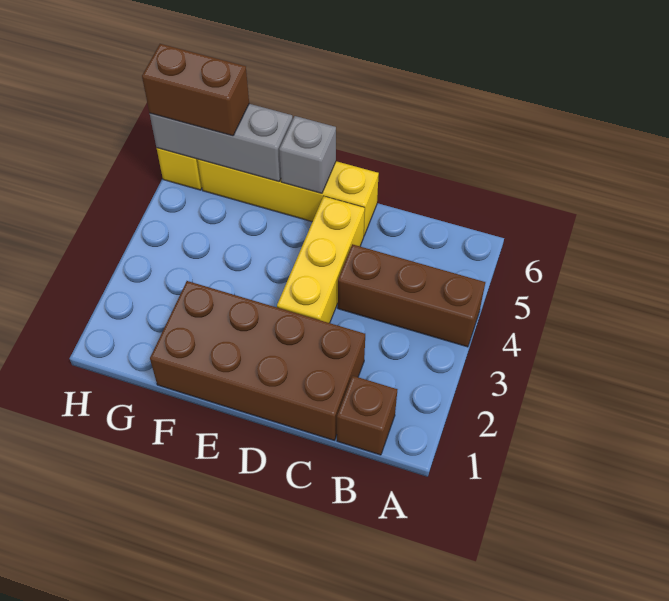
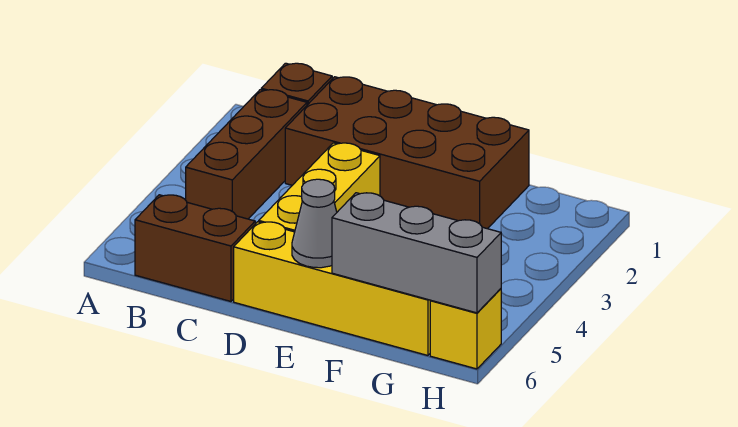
brown 1x3 brick [338,244,485,347] -> brown 1x3 brick turned to [186,90,307,219]
grey 1x1 brick [279,116,336,193] -> grey 1x1 cone [292,179,337,268]
brown 1x2 brick [142,44,249,136] -> brown 1x2 brick moved to [135,195,255,301]

